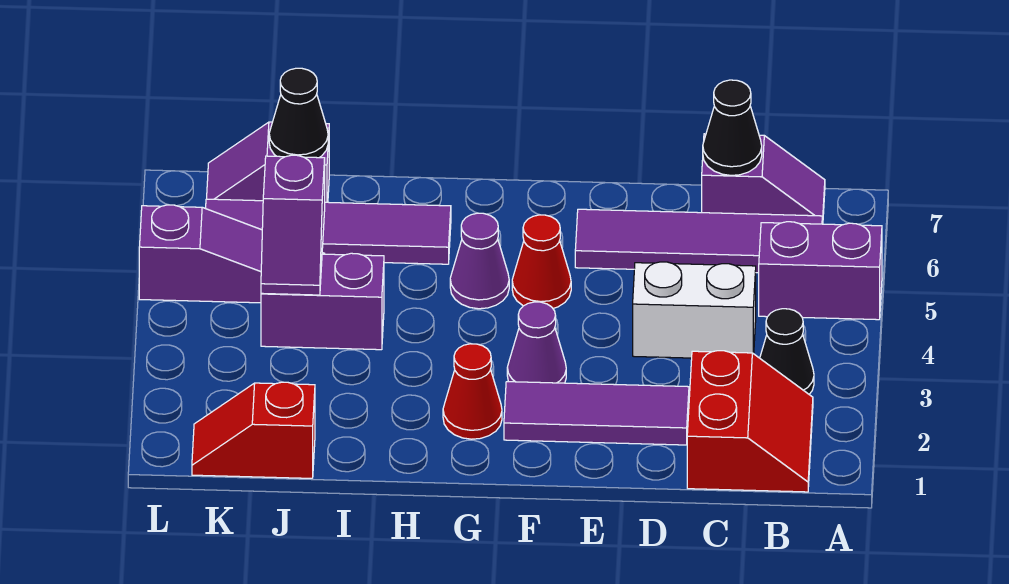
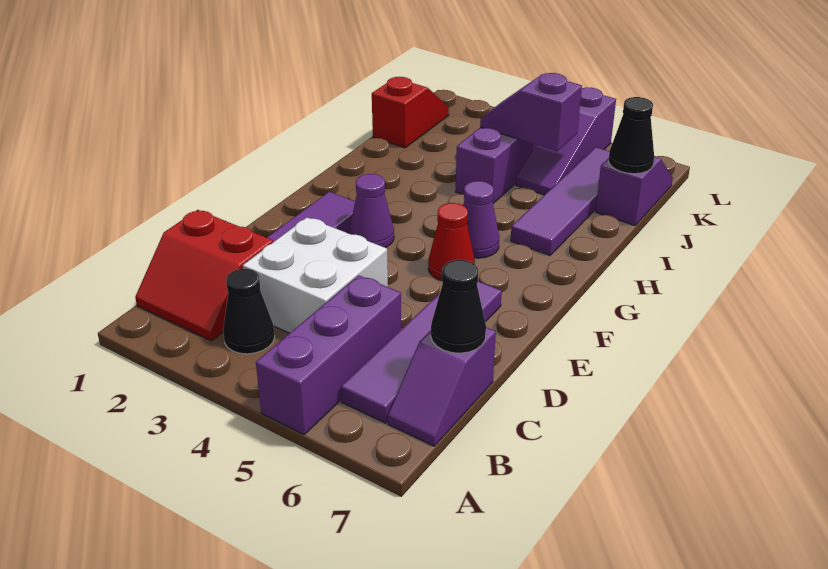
purple 1x2 brick [759,222,882,320] -> purple 1x3 brick [256,275,401,434]
white 1x2 brick [633,262,756,358] -> white 2x2 brick [243,217,388,333]
red 1x1 cone [443,344,502,439] -> none

